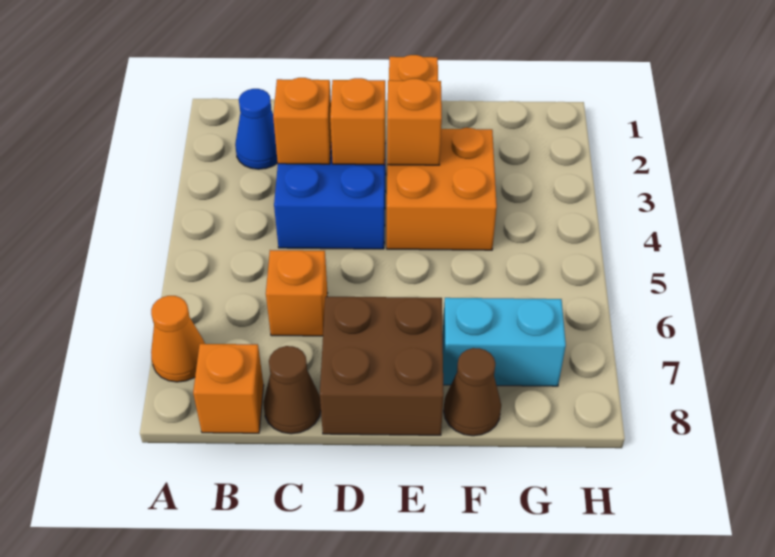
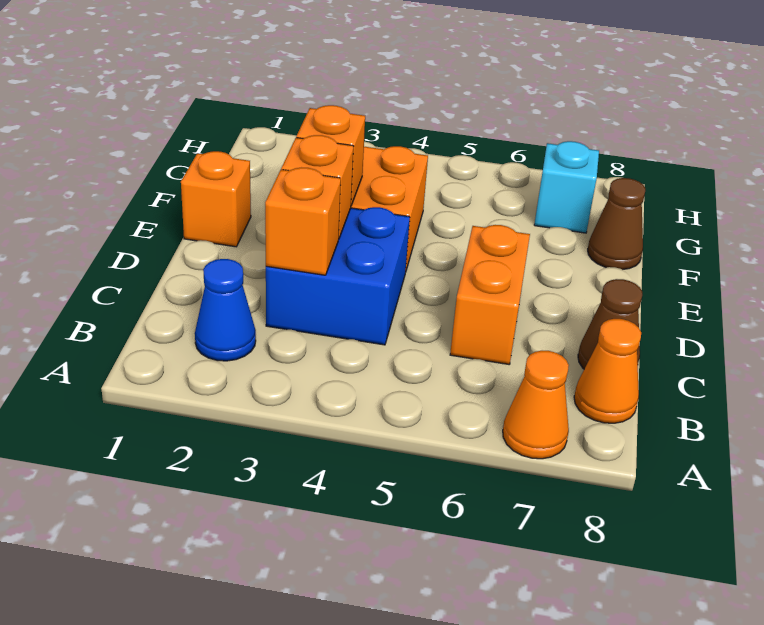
orange 1x1 brick [193,344,264,433] -> orange 1x1 cone [574,319,641,423]
orange 1x1 brick [266,250,328,336] -> orange 1x2 brick [450,225,530,364]
brown 2x2 brick [320,297,444,435] -> none
cyan 1x2 brick [443,298,566,386] -> cyan 1x1 brick [534,141,599,233]

